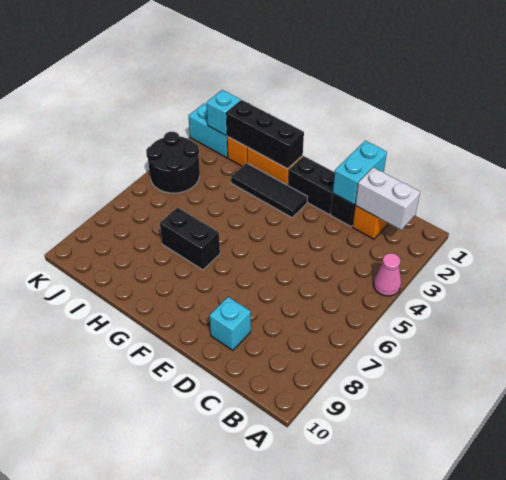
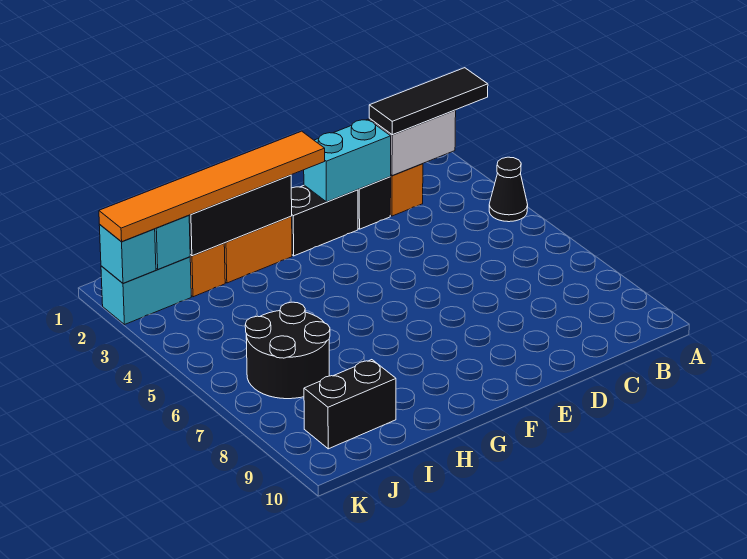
pink 1x1 cone [373,253,401,296] -> black 1x1 cone [489,157,528,222]
cyan 1x2 brick [333,141,387,205] -> cyan 1x2 brick turned to [304,119,391,202]
cyan 1x1 brick [209,297,251,350] -> cyan 1x1 brick moved to [99,225,156,283]
none -> orange 1x6 tile [99,131,325,241]
black 1x3 tile [231,163,307,218] -> black 1x3 tile moved to [369,68,488,135]
black 1x2 brick [160,208,220,270] -> black 1x2 brick moved to [304,360,396,449]
black 2x2 round brick [146,132,200,193] -> black 2x2 round brick moved to [245,302,330,399]

